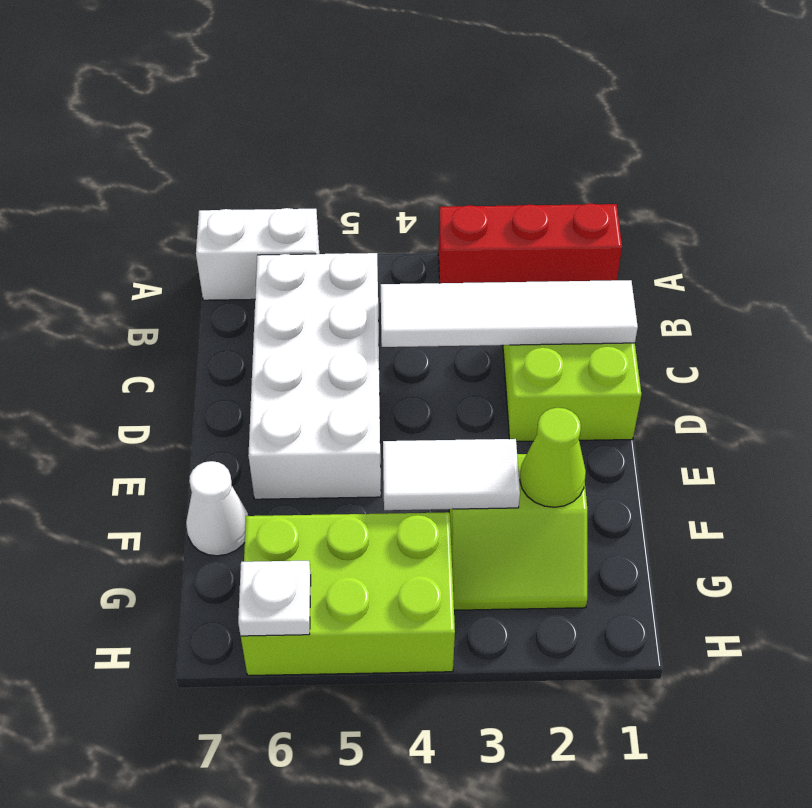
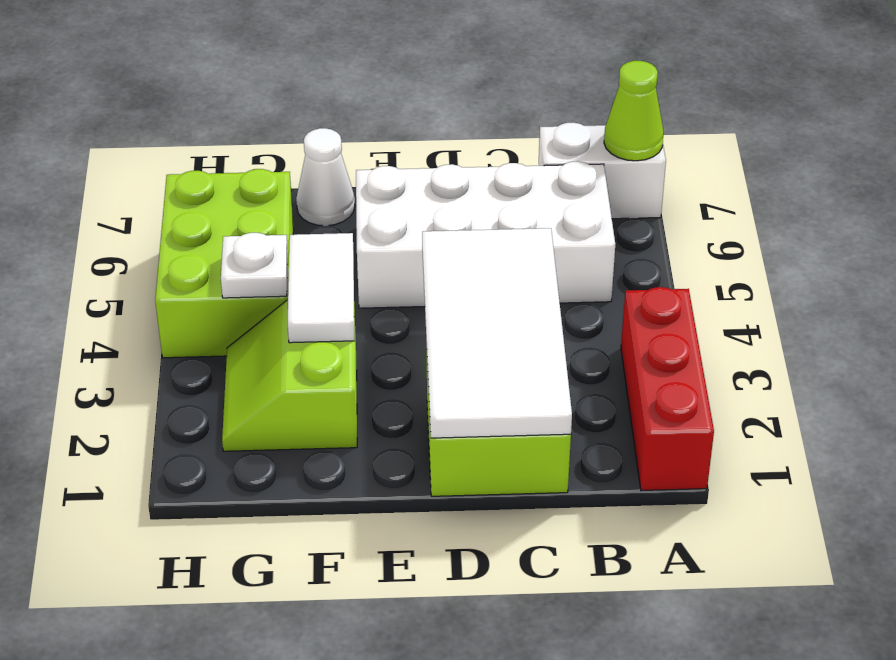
white 1x2 brick [196,208,319,300] -> white 1x2 brick turned to [539,123,666,219]
white 1x4 tile [381,280,638,347] -> white 2x4 tile [422,228,572,438]
lime 1x1 cone [520,408,586,507] -> lime 1x1 cone moved to [604,61,664,161]
white 1x1 plate [238,561,311,636] -> white 1x1 plate moved to [221,233,288,298]

